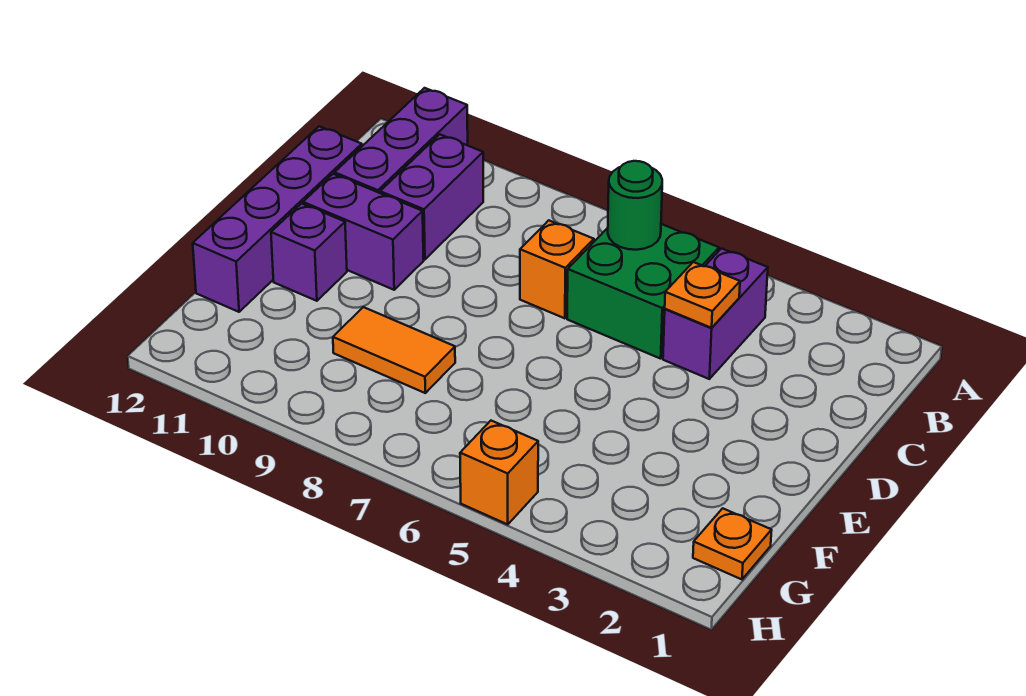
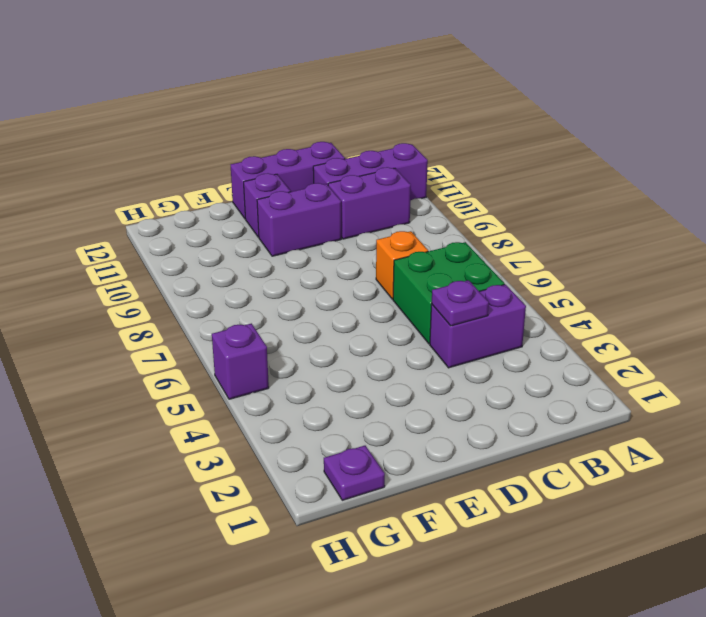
green 1x1 round brick [608,161,662,250] -> none
orange 1x1 plate [665,262,740,328] -> purple 1x1 plate [432,280,489,326]
purple 1x4 brick [193,126,362,312] -> purple 1x3 brick [231,142,345,218]
purple 1x2 brick [303,174,424,290] -> purple 1x2 brick turned to [257,183,341,256]
orange 1x2 tile [333,307,455,393] -> none
orange 1x1 plate [693,508,772,579] -> purple 1x1 plate [324,446,385,500]
orange 1x1 brick [460,421,538,524] -> purple 1x1 brick [212,323,269,399]

